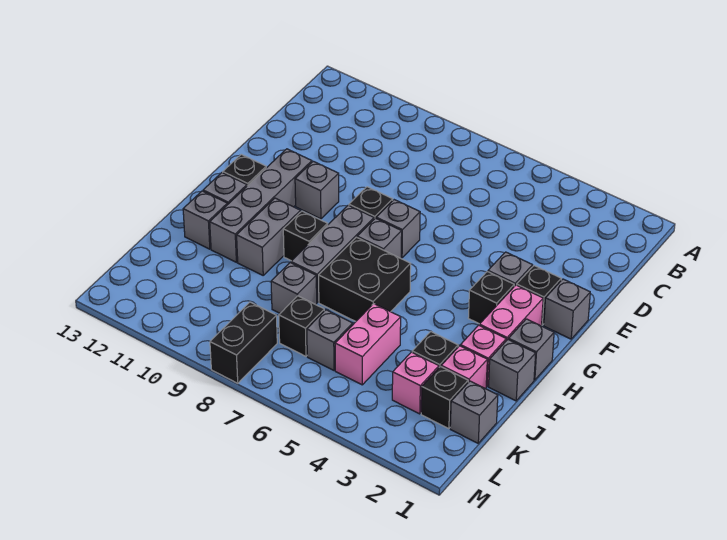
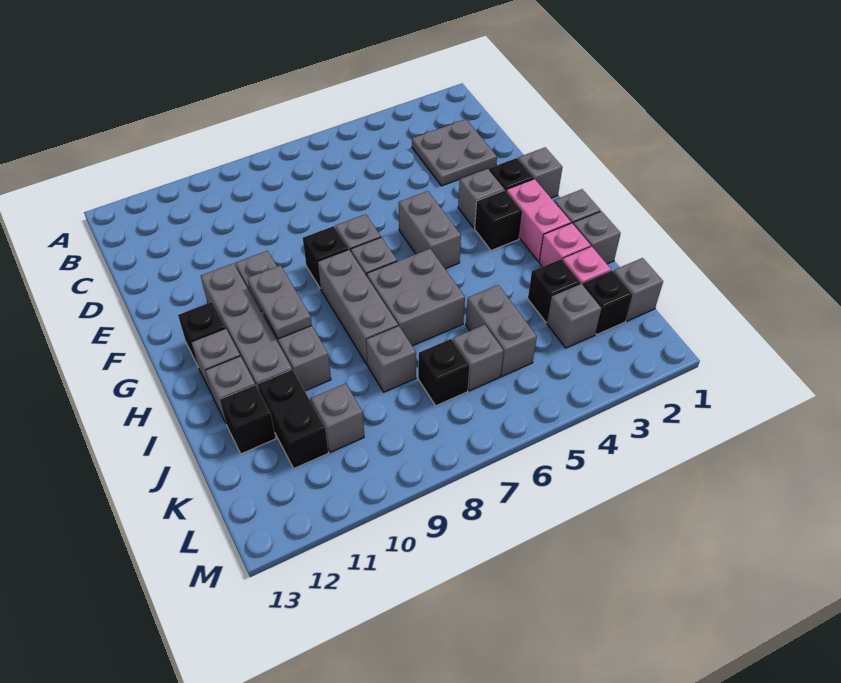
none -> grey 2x2 plate [412,119,497,186]
none -> grey 1x2 brick [399,191,461,269]
none -> grey 1x2 plate [247,265,312,339]
black 2x2 brick [319,237,411,321] -> grey 2x2 brick [367,249,465,346]
black 1x1 brick [283,211,328,261] -> black 1x1 brick moved to [220,385,276,454]
pink 1x2 brick [335,304,401,385] -> grey 1x2 brick [466,285,537,376]
pink 1x1 brick [392,352,439,414] -> grey 1x1 brick [547,284,601,348]
none -> grey 1x1 brick [311,383,364,452]
black 1x2 brick [210,302,277,383] -> black 1x2 brick moved to [258,370,328,468]

